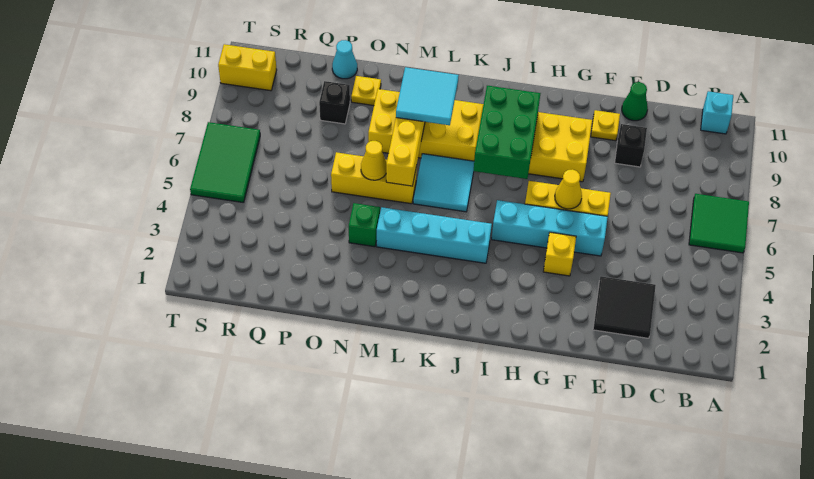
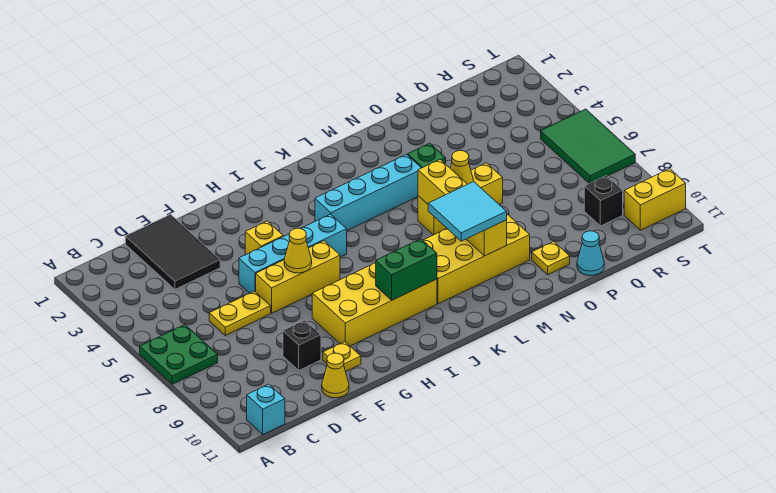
green 2x2 tile [689,194,749,253] -> green 2x2 plate [140,325,218,384]
black 2x2 tile [593,276,656,338] -> black 2x3 tile [125,214,220,289]
none -> yellow 1x2 plate [209,291,271,335]
green 1x1 cone [622,82,648,121] -> yellow 1x1 cone [322,353,349,398]
green 2x3 brick [474,86,541,179] -> green 1x2 brick [376,239,437,300]
cyan 2x2 tile [413,154,474,212] -> none
black 1x1 brick [319,81,350,124] -> black 1x1 brick moved to [584,176,623,226]

